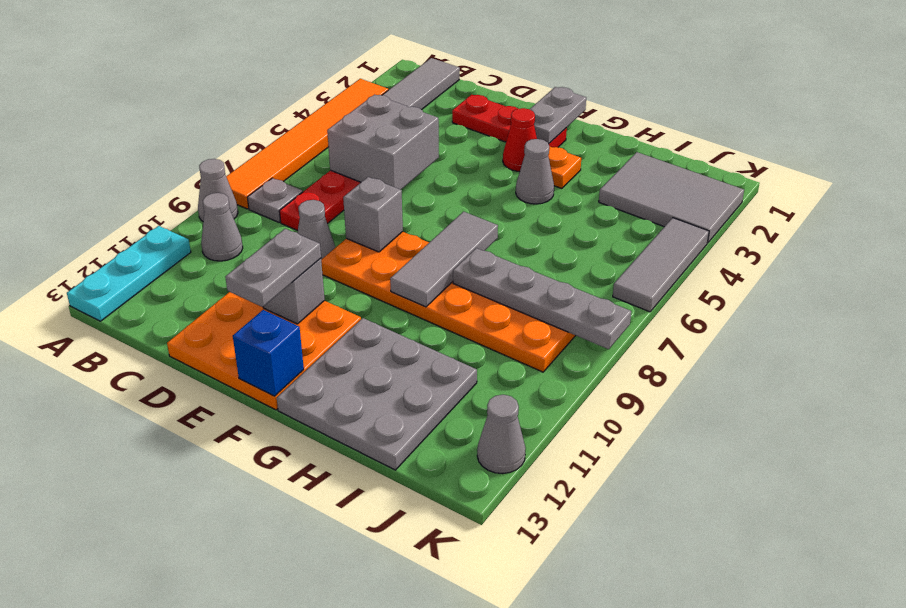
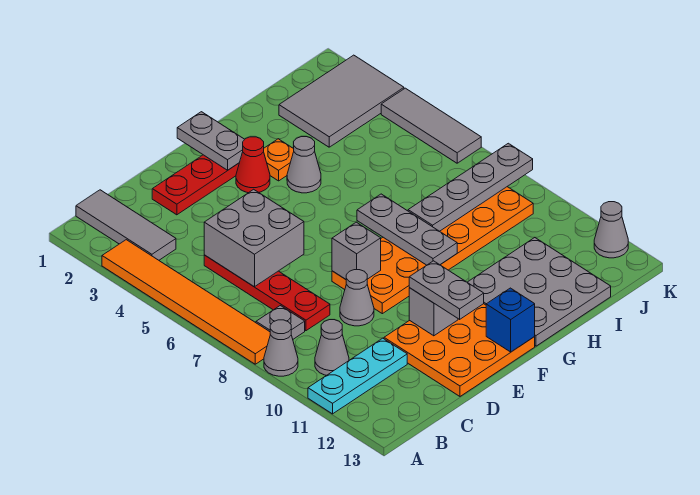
cyan 1x3 plate [67,226,191,321] -> cyan 1x3 plate turned to [308,338,407,414]
grey 1x3 tile [390,212,498,307] -> grey 1x3 plate [357,194,457,265]

